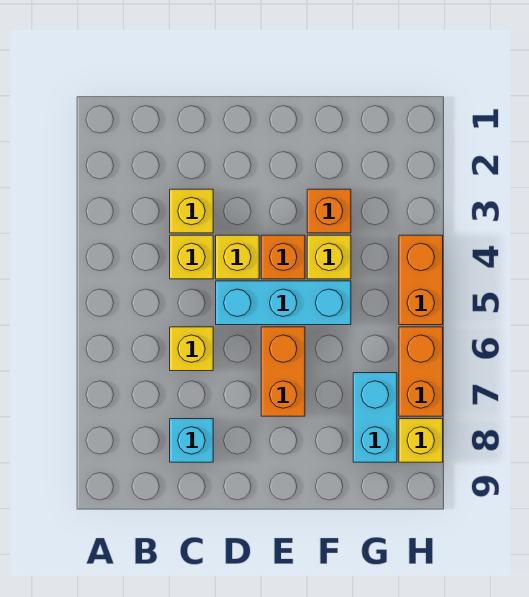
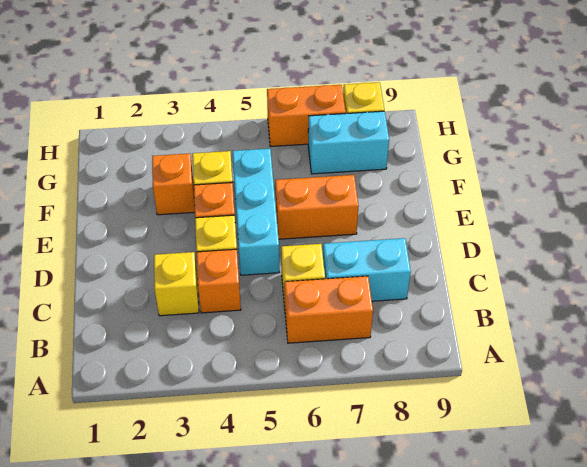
yellow 1x1 brick [170,235,213,279] -> orange 1x1 brick [196,249,241,313]
cyan 1x1 brick [170,419,213,462] -> cyan 1x2 brick [323,238,411,301]
orange 1x2 brick [399,235,443,325] -> orange 1x2 brick moved to [284,276,373,343]

